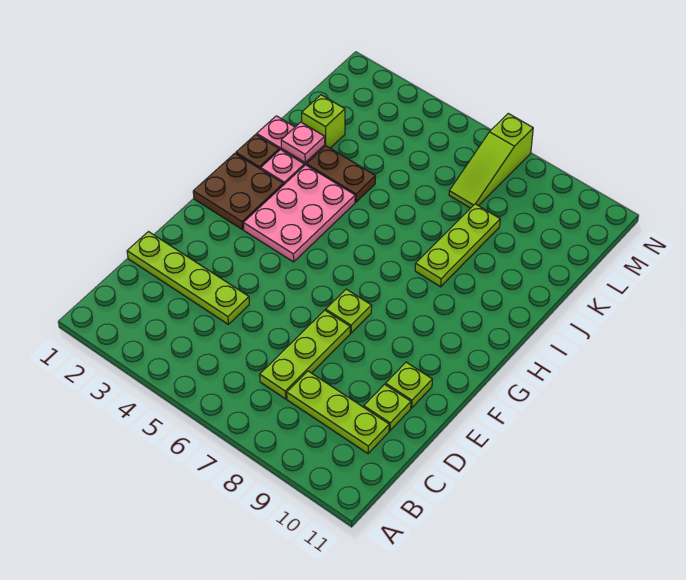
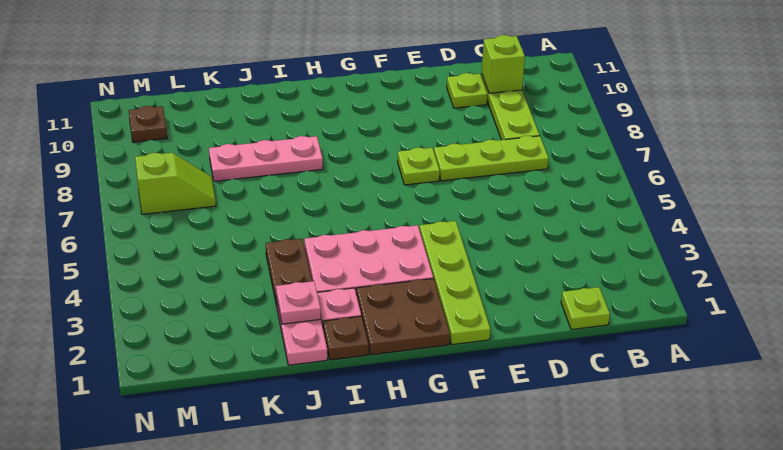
lime 1x4 plate [127,232,249,324] -> lime 1x4 plate moved to [420,221,490,345]
lime 1x1 plate [386,362,432,408] -> lime 1x1 plate moved to [561,287,610,330]
lime 1x3 plate [415,204,500,287] -> pink 1x3 plate [209,136,323,181]
lime 1x1 brick [302,95,345,148] -> lime 1x1 brick moved to [482,35,525,93]
lime 1x3 slope [449,114,533,208] -> lime 1x2 slope [135,153,216,214]
none -> brown 1x1 plate [129,106,167,142]

